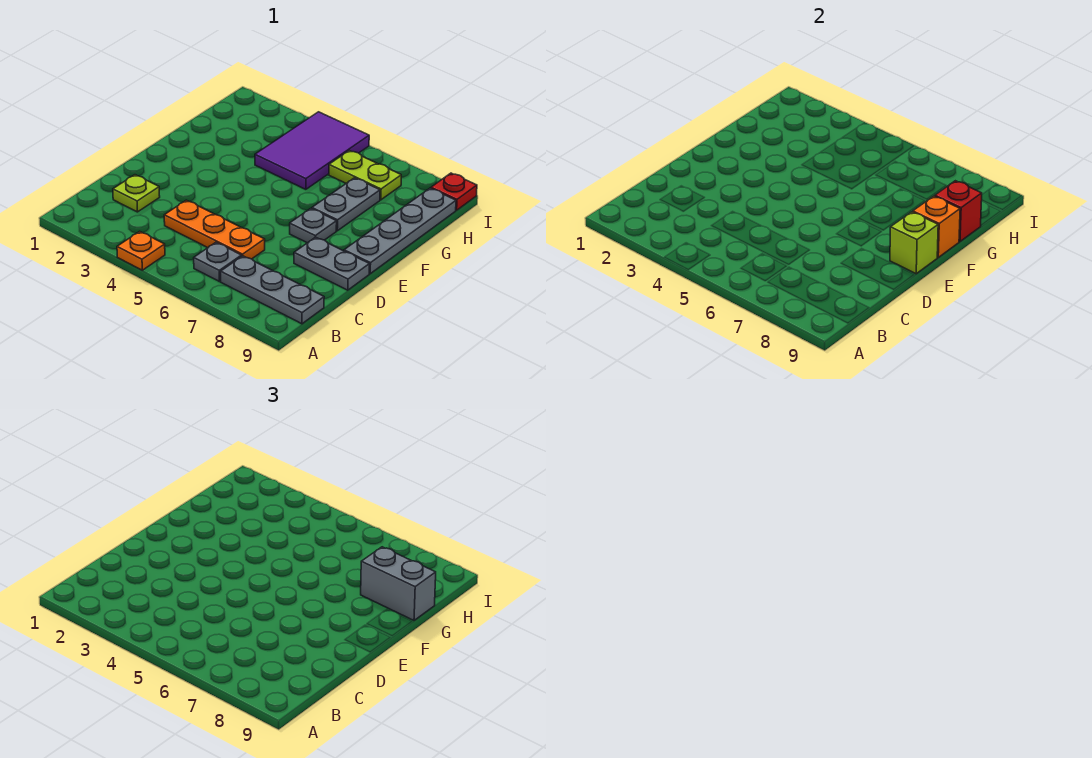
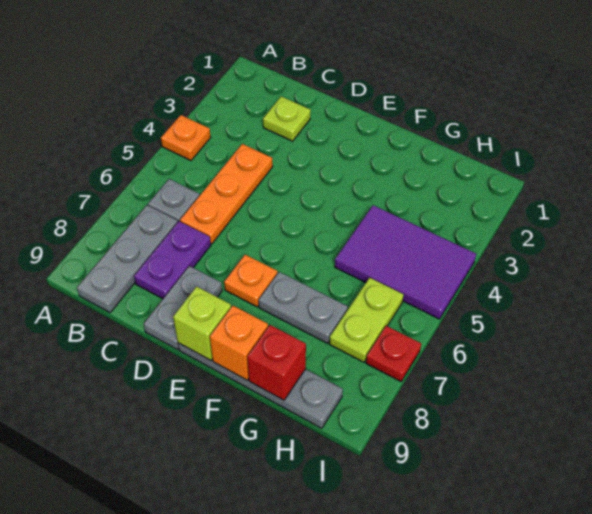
none -> purple 1x2 plate [134,221,211,299]
grey 1x1 plate [290,208,337,243] -> orange 1x1 plate [224,255,277,307]
grey 1x2 brick [361,547,436,620] -> none
red 1x1 plate [431,173,477,210] -> red 1x1 plate moved to [366,326,421,381]

